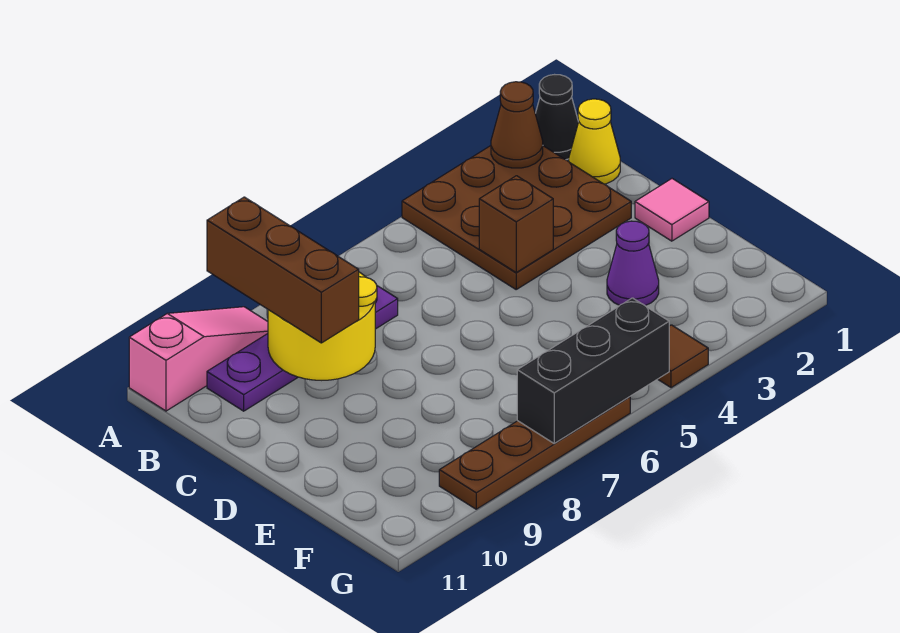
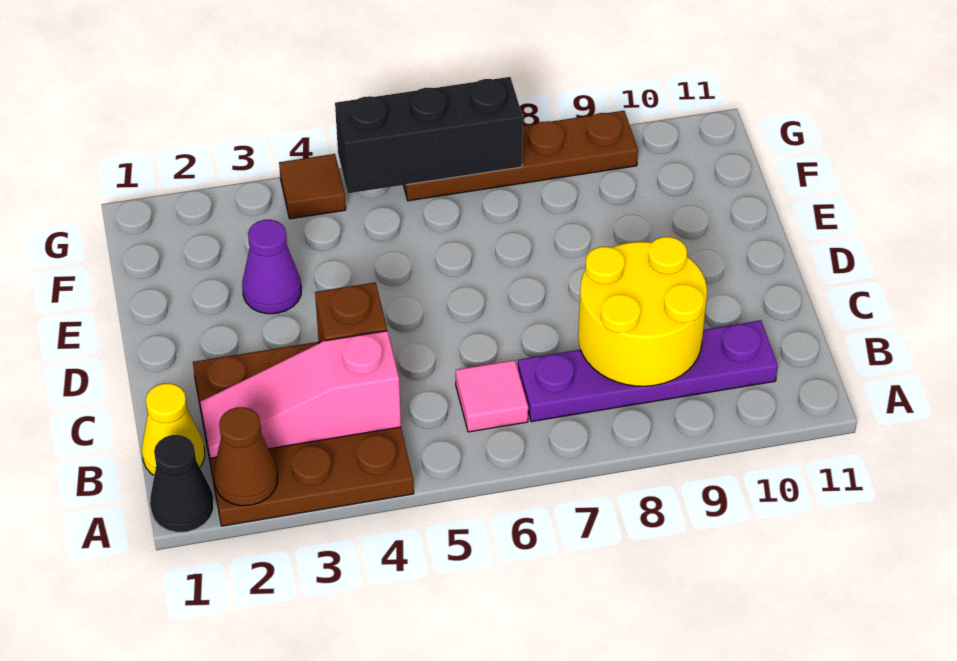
pink 1x3 slope [129,307,268,411] -> pink 1x3 slope moved to [200,331,401,458]
brown 1x3 brick [207,197,359,343] -> none
pink 1x1 tile [635,179,709,241] -> pink 1x1 tile moved to [456,360,528,432]

